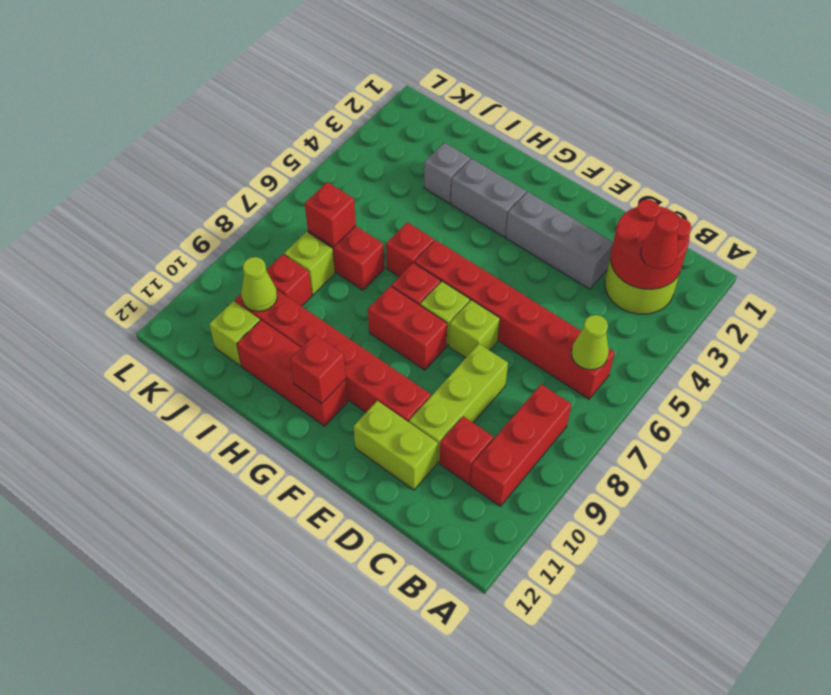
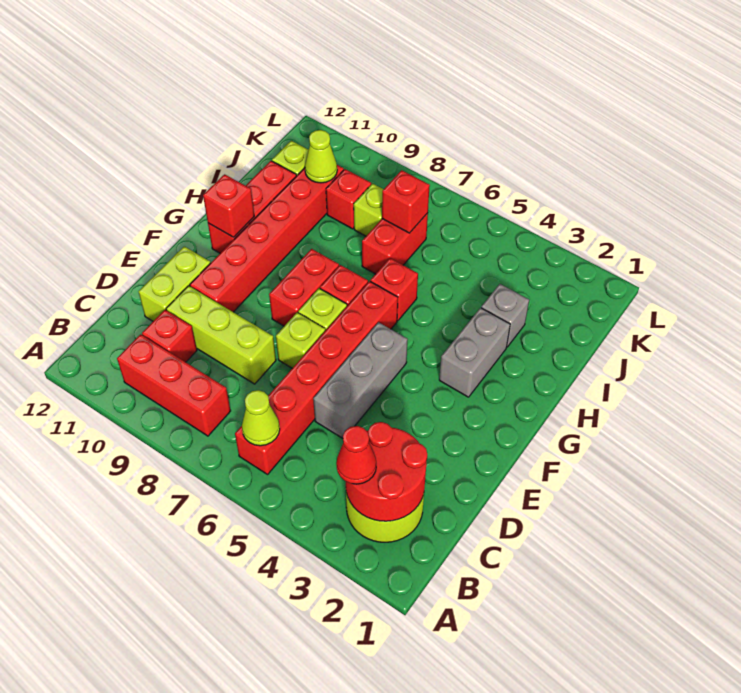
grey 1x3 brick [506,192,613,289] -> grey 1x3 brick moved to [313,322,408,438]

